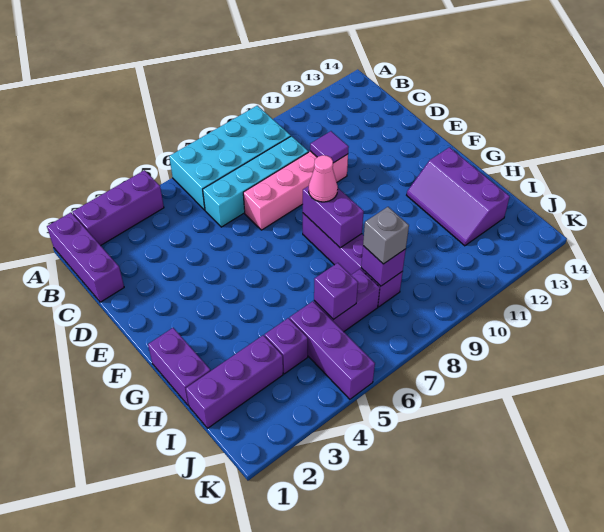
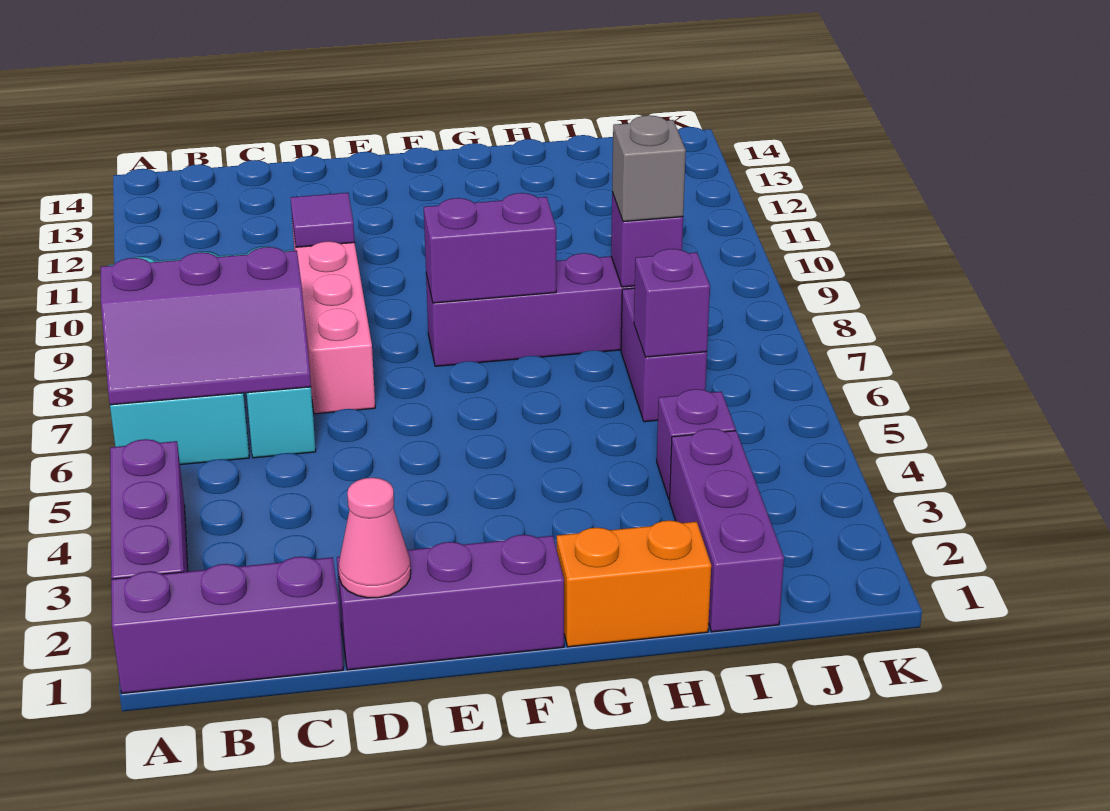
pink 1x1 cone [309,155,338,202] -> pink 1x1 cone moved to [339,478,411,598]
purple 1x2 brick [148,328,211,406] -> orange 1x2 brick [557,520,711,647]
purple 2x3 slope [407,147,510,246] -> purple 2x3 slope moved to [101,247,311,405]
purple 1x3 brick [290,301,375,399] -> purple 1x3 brick moved to [337,535,564,670]

